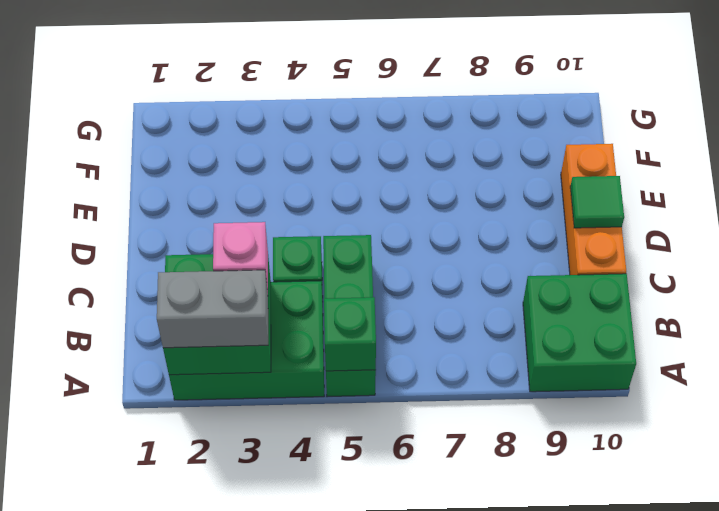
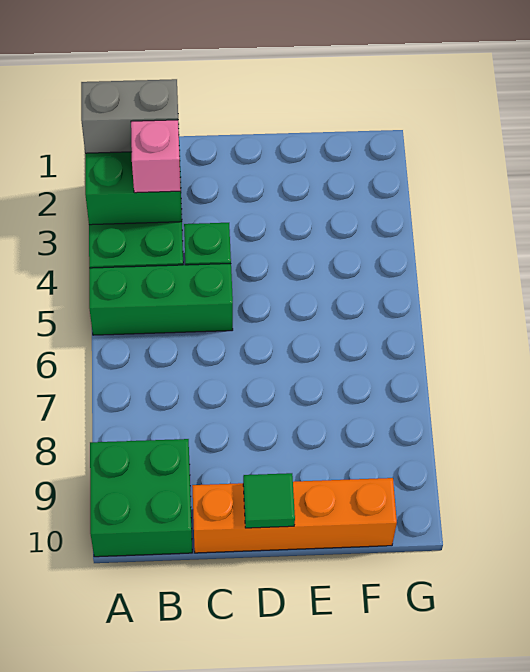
grey 1x2 brick [157,270,268,348] -> grey 1x2 brick turned to [81,79,179,153]
green 1x1 brick [324,297,376,371] -> none
orange 1x3 brick [561,144,626,275] -> orange 1x4 brick [192,478,397,553]

